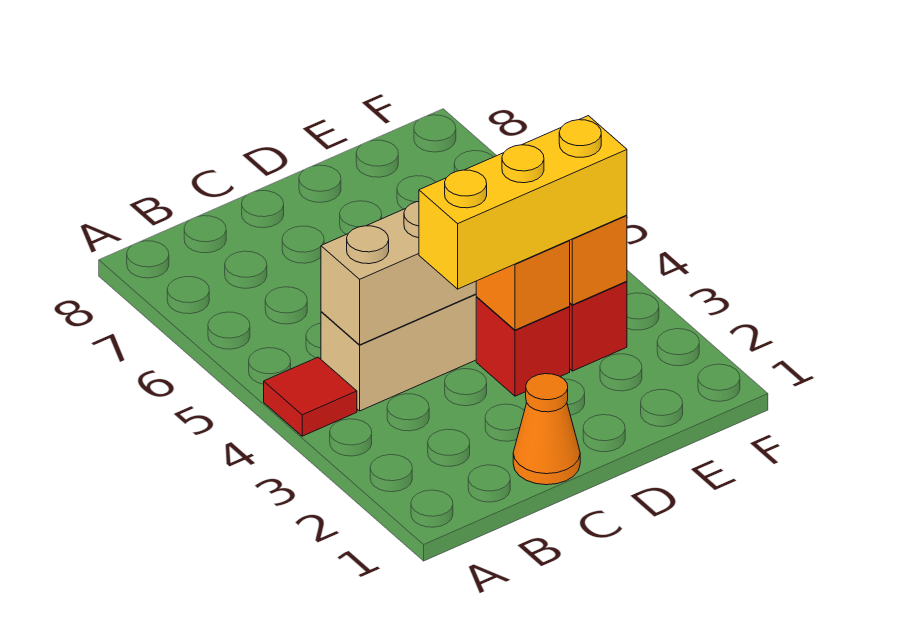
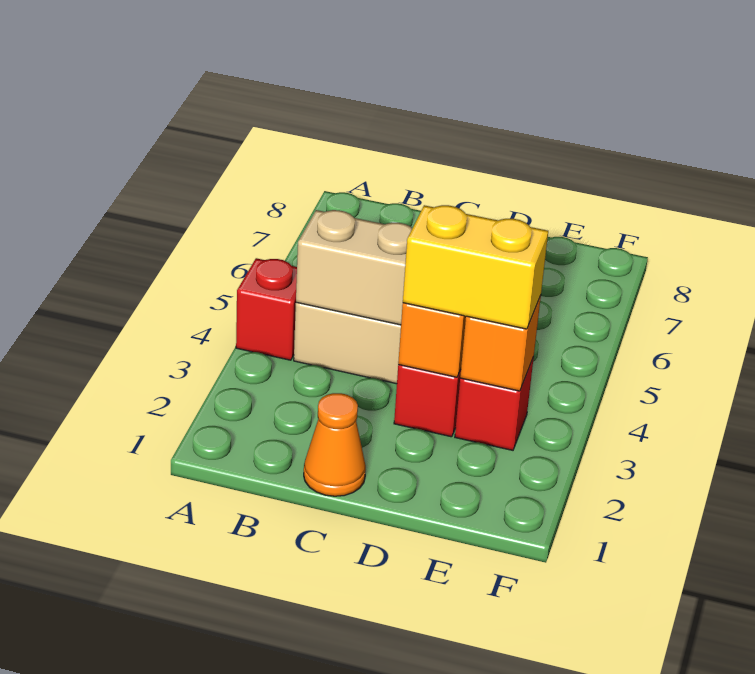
red 1x1 tile [264,357,357,436] -> red 1x1 brick [236,258,297,360]
yellow 1x3 brick [419,116,627,289] -> yellow 1x2 brick [403,205,548,329]

